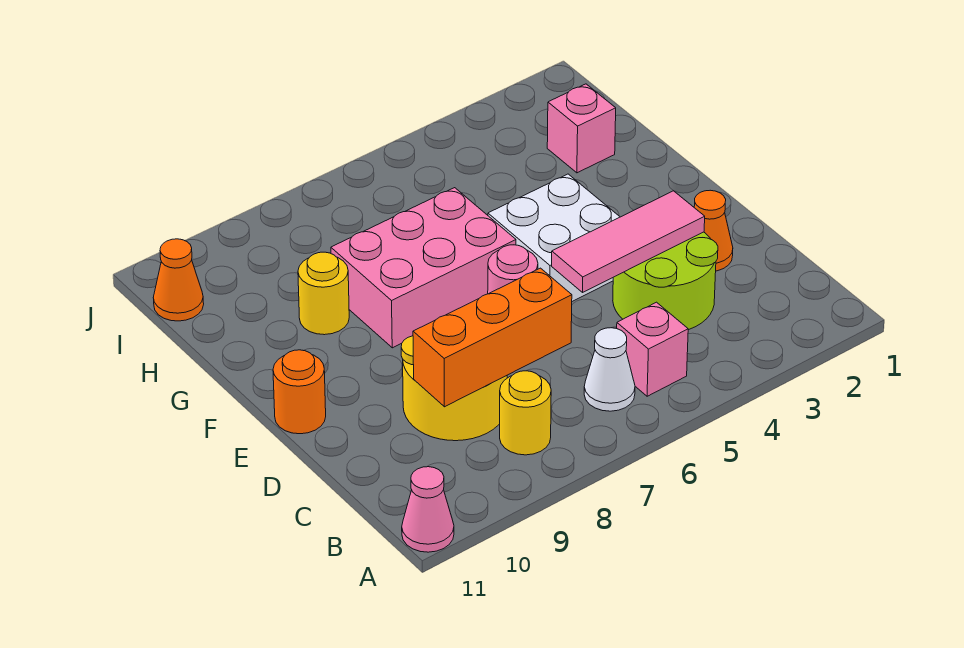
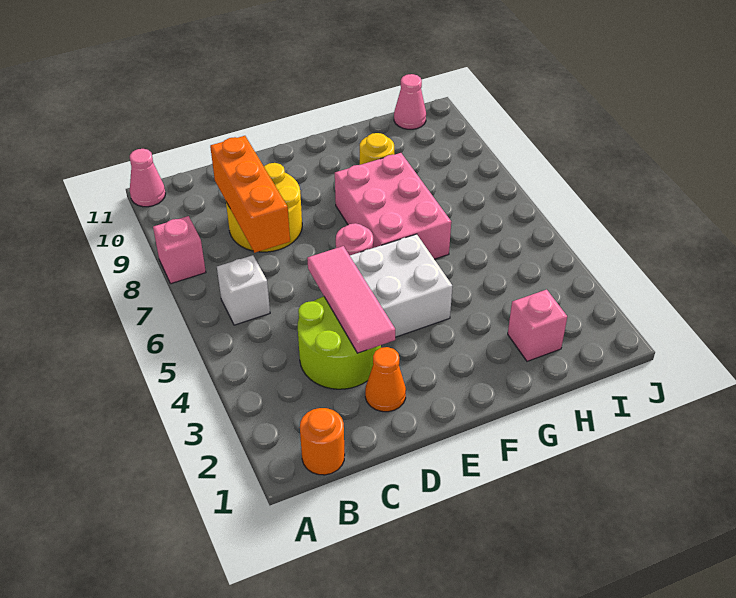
pink 1x1 brick [617,302,688,396] -> pink 1x1 brick moved to [153,216,206,284]
white 1x1 cone [584,328,635,411] -> white 1x1 brick [217,255,270,325]
yellow 1x1 round brick [500,371,551,455] -> none
orange 1x1 round brick [273,350,326,434] -> orange 1x1 round brick moved to [300,408,345,475]
orange 1x1 cone [153,239,204,321] -> pink 1x1 cone [394,74,426,129]

